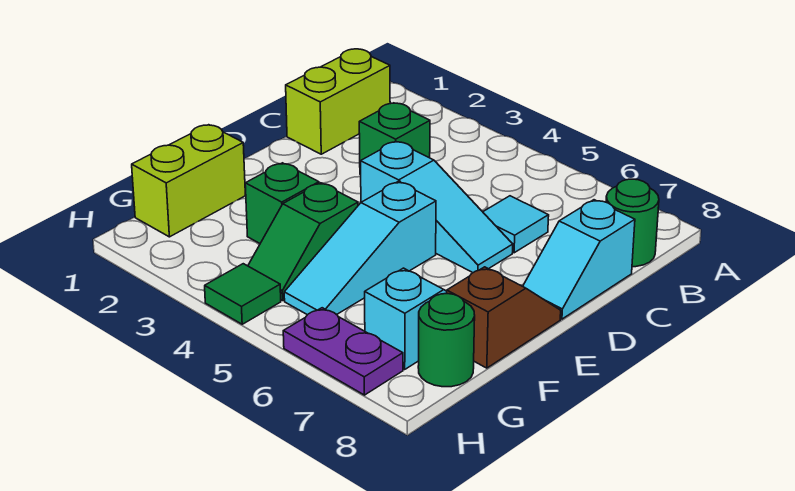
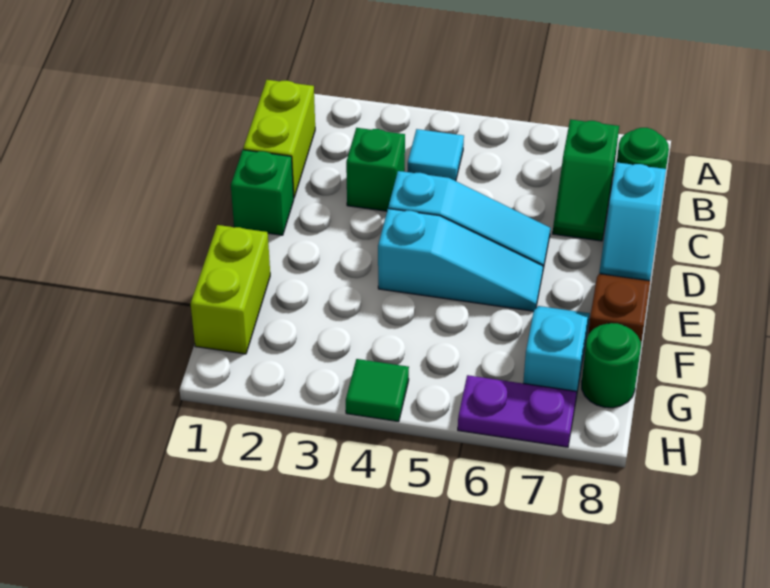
cyan 1x1 tile [483,196,549,253] -> cyan 1x1 tile moved to [407,129,464,181]
cyan 1x3 slope [284,182,436,315] -> cyan 1x3 slope turned to [378,209,543,311]
green 1x1 brick [245,163,319,243] -> green 1x1 brick moved to [231,150,294,235]
green 1x2 slope [248,183,358,301] -> green 1x2 slope moved to [553,119,619,241]

